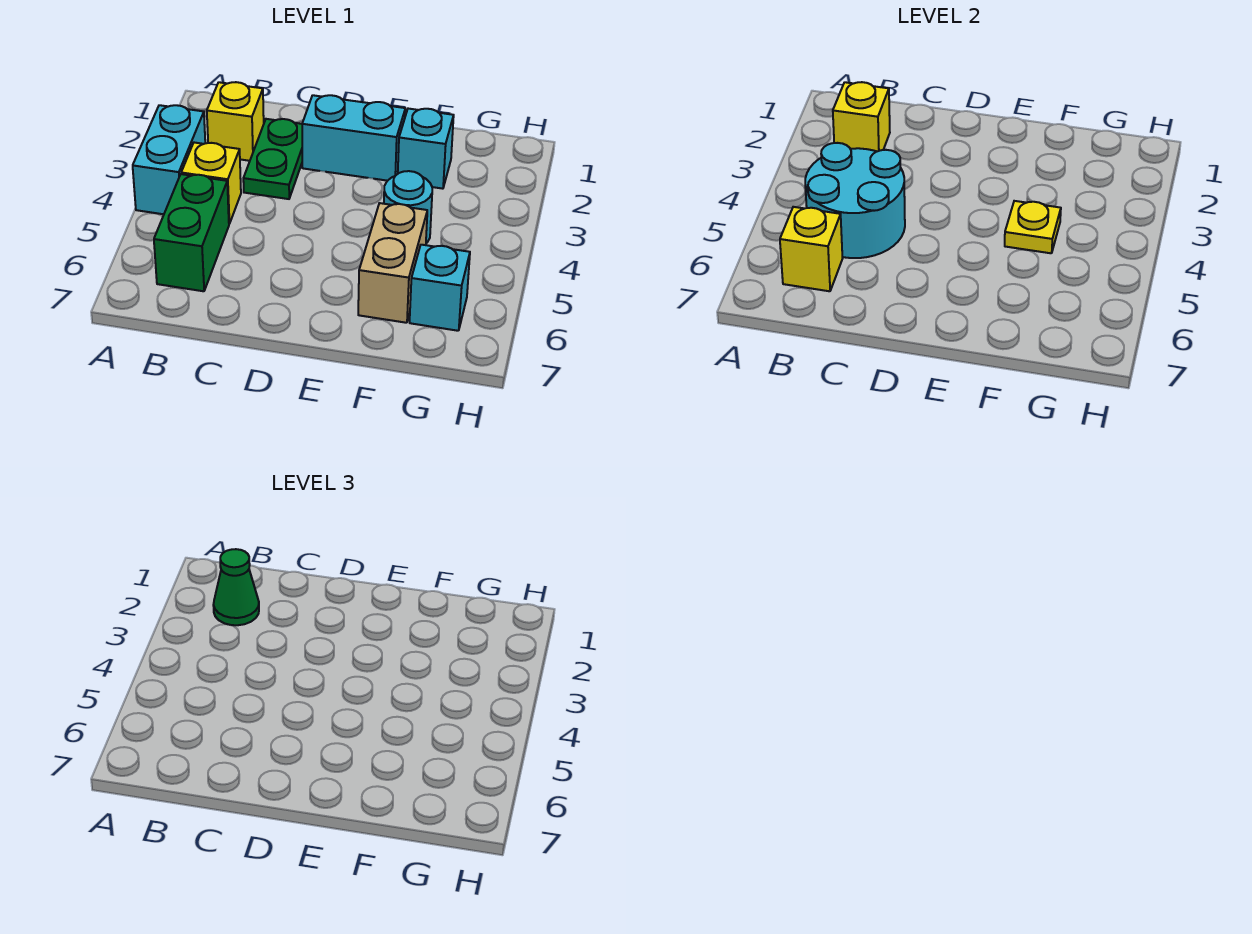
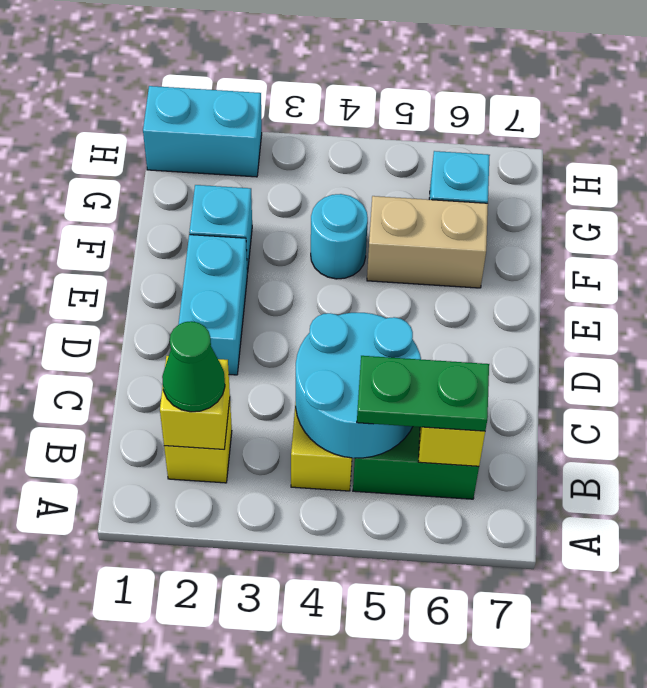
cyan 1x2 brick [133,105,205,214] -> cyan 1x2 brick moved to [143,86,262,177]
green 1x2 plate [243,119,302,199] -> green 1x2 plate moved to [357,356,489,431]
yellow 1x1 plate [1005,201,1061,253] -> none

